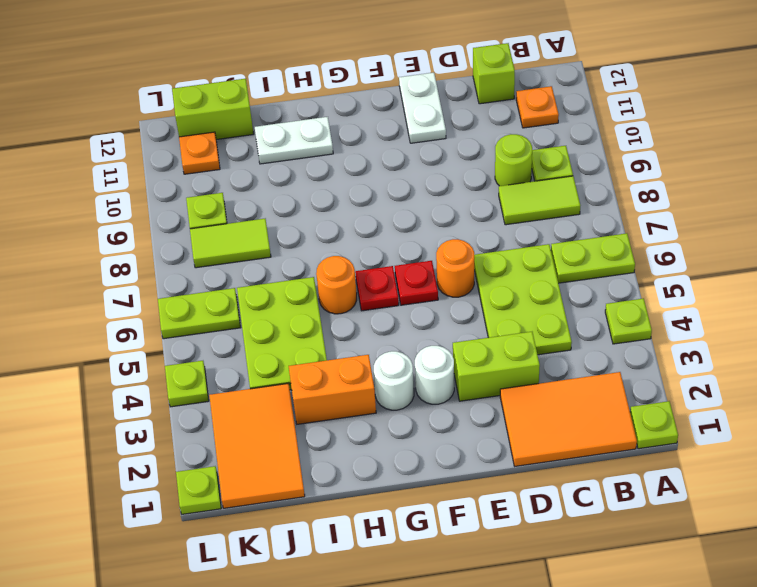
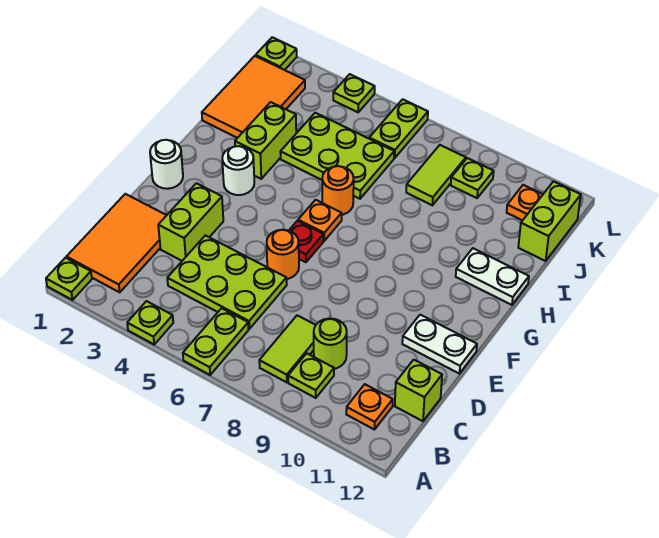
white 1x1 round brick [415,346,454,404] -> white 1x1 round brick moved to [150,140,183,189]
red 1x1 plate [355,266,399,311] -> orange 1x1 plate [298,200,342,241]
orange 1x2 brick [289,355,376,424] -> lime 1x2 brick [235,102,296,179]
white 1x2 plate [255,117,333,164] -> white 1x2 plate turned to [456,248,529,305]
orange 2x3 tile [209,383,305,508] -> orange 2x3 tile turned to [202,56,305,138]

